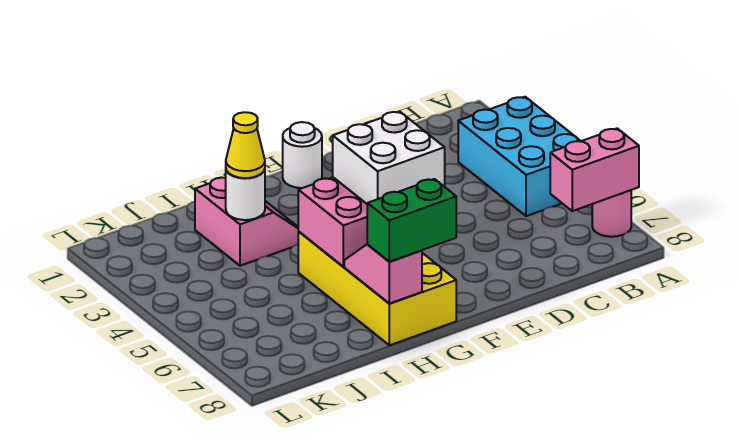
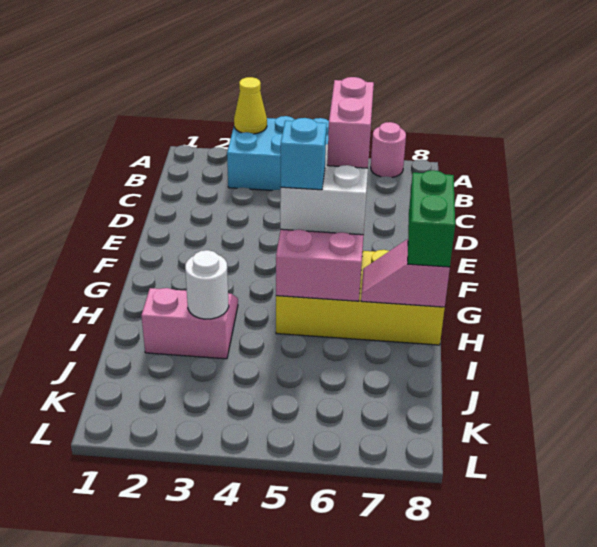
pink 1x2 brick [550,128,639,211] -> pink 1x2 brick moved to [327,77,374,168]
white 1x1 round brick [283,122,322,188] -> none
none -> cyan 1x1 brick [281,118,327,190]
yellow 1x1 cone [226,112,265,178] -> yellow 1x1 cone moved to [234,77,267,134]

